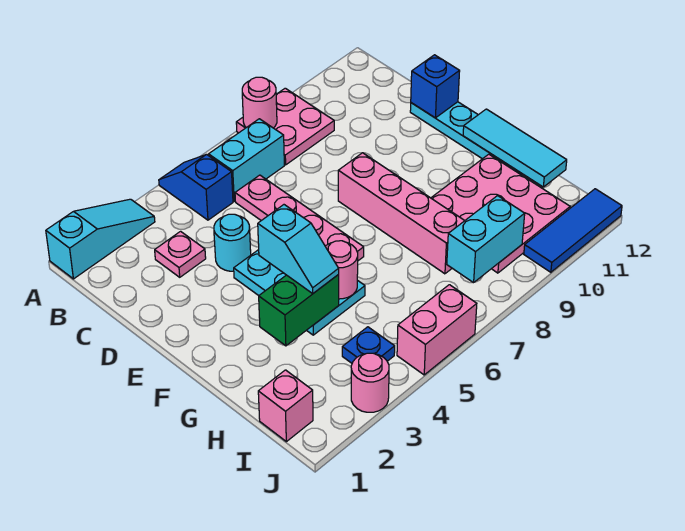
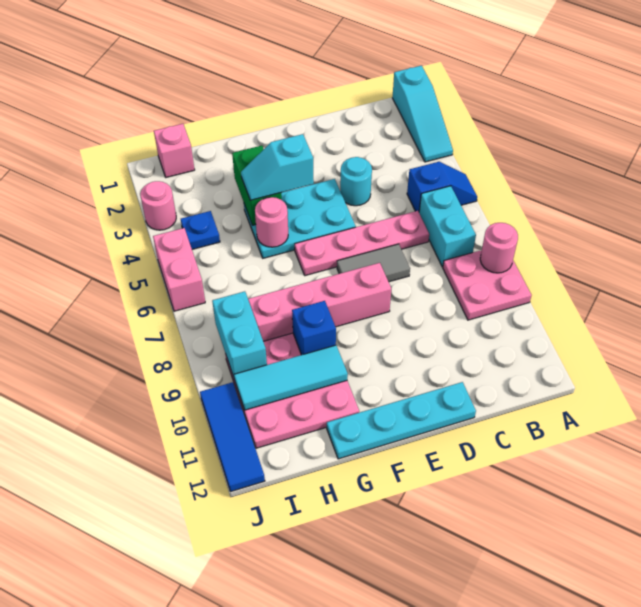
pink 1x1 plate [155,231,206,277] -> none
none -> grey 1x2 tile [337,244,410,282]
blue 1x1 brick [411,55,460,118] -> blue 1x1 brick moved to [292,301,336,355]
cyan 1x3 tile [463,109,567,187] -> cyan 1x3 tile moved to [234,345,348,410]

